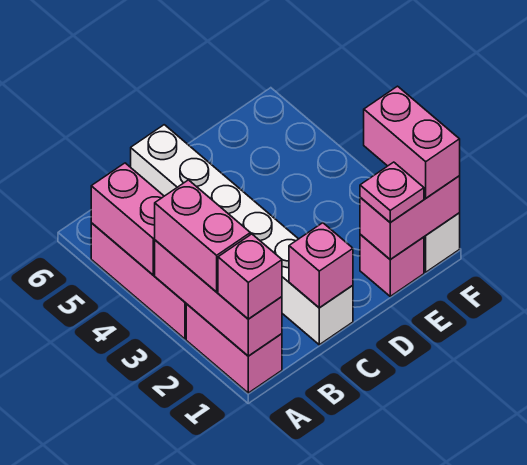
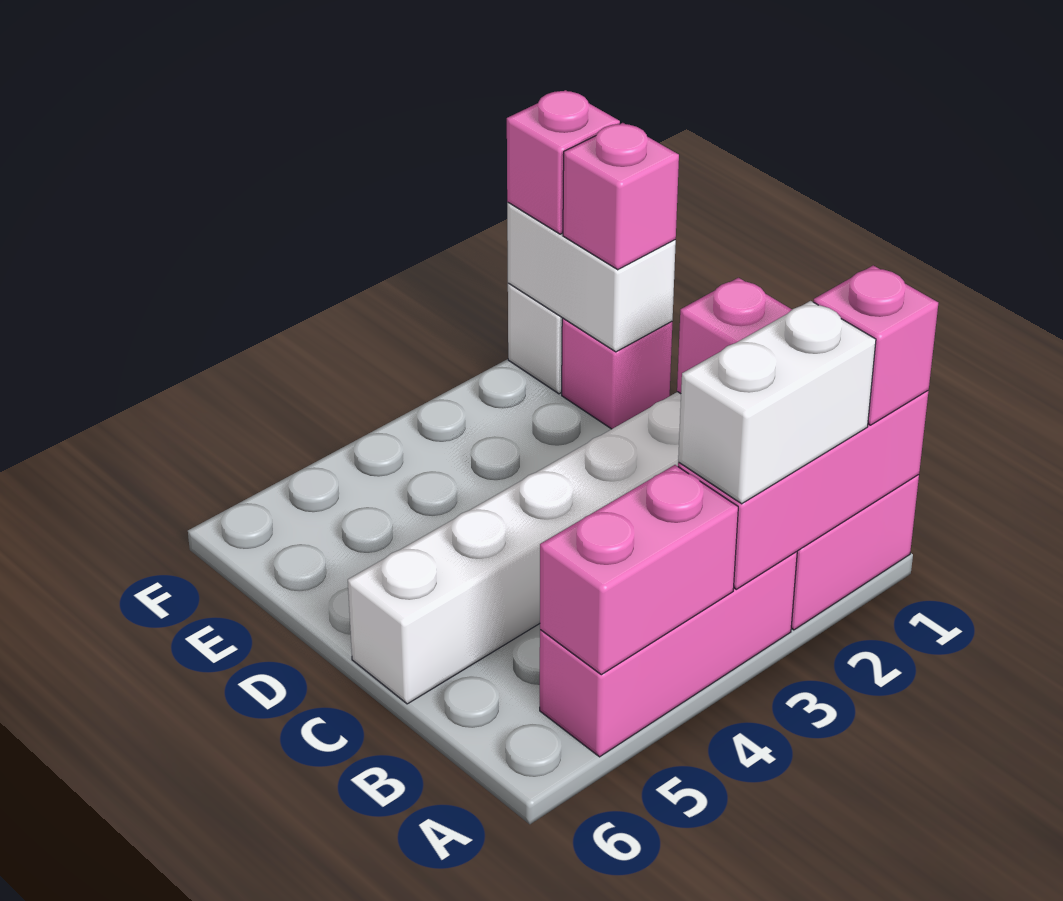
pink 1x2 brick [155,180,250,292] -> white 1x2 brick [678,301,876,504]
pink 1x2 brick [360,176,460,259] -> white 1x2 brick [507,203,676,352]
pink 1x1 plate [360,162,424,222] -> pink 1x1 brick [563,123,679,270]
pink 1x2 brick [364,86,460,198] -> pink 1x1 brick [507,90,620,234]

